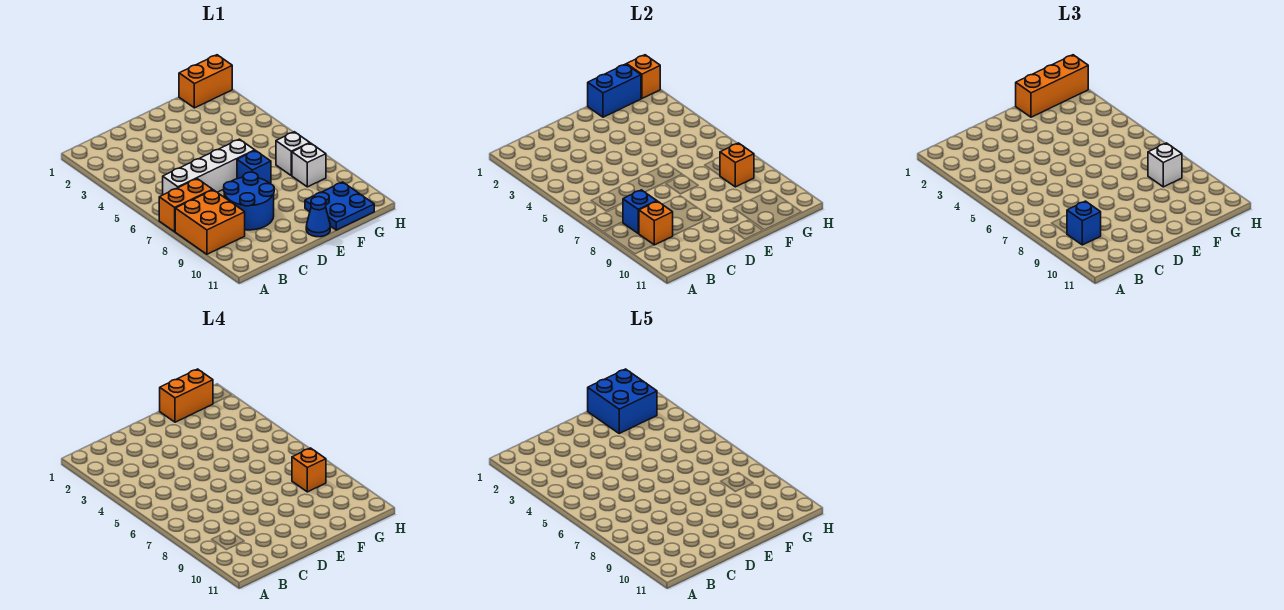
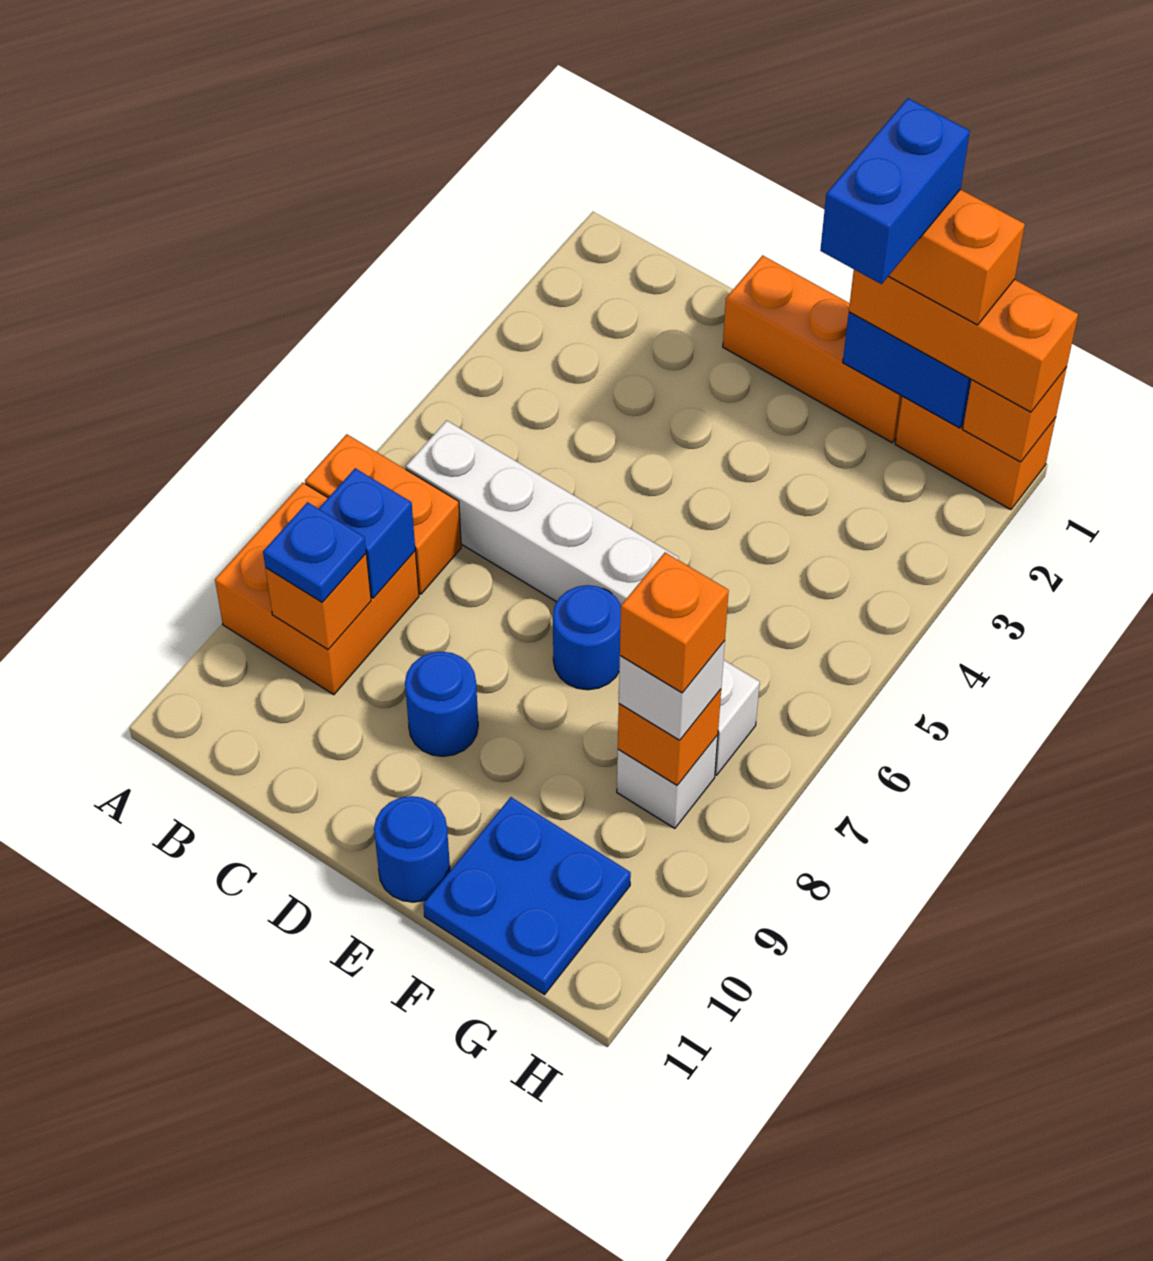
blue 1x1 brick [1067,201,1101,245] -> blue 1x1 plate [263,502,366,602]
blue 2x2 round brick [224,172,274,230] -> blue 1x1 round brick [405,652,478,756]
none -> orange 1x3 brick [723,255,902,443]
blue 1x1 brick [237,151,271,184] -> blue 1x1 round brick [553,585,621,690]
blue 1x1 cone [306,197,330,237] -> blue 1x1 round brick [374,796,450,902]
blue 2x2 brick [588,369,657,433] -> blue 1x2 brick [820,98,970,284]

